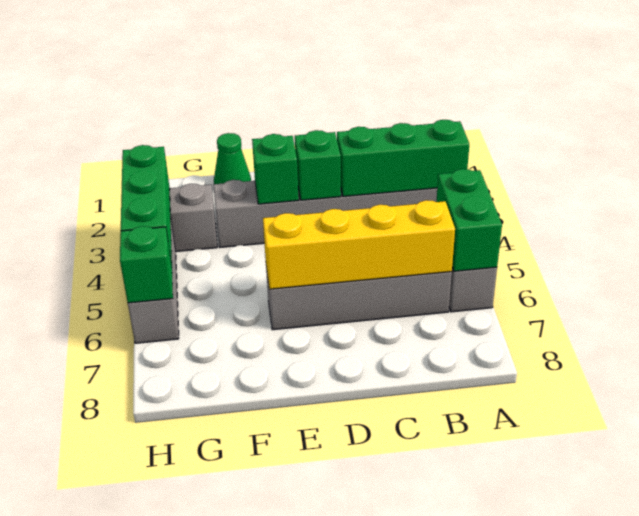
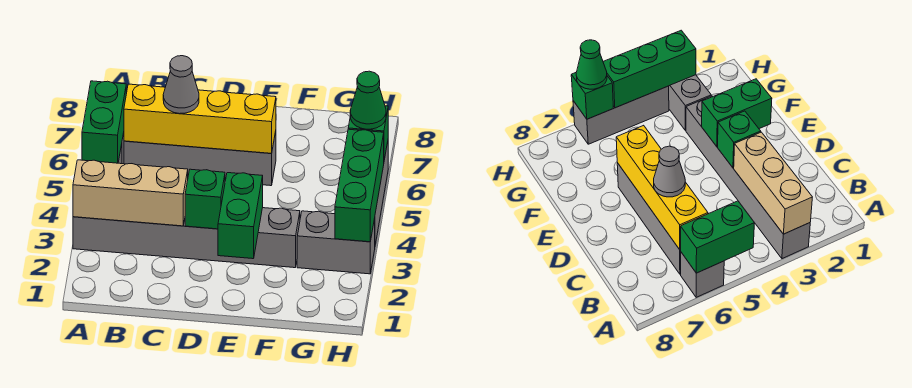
green 1x3 brick [337,120,469,196] -> tan 1x3 brick [73,160,188,226]
none -> grey 1x1 cone [163,56,199,114]
green 1x1 brick [252,134,299,204] -> green 1x2 brick [218,173,263,259]
green 1x1 cone [214,133,251,184] -> green 1x1 cone moved to [350,71,386,129]

